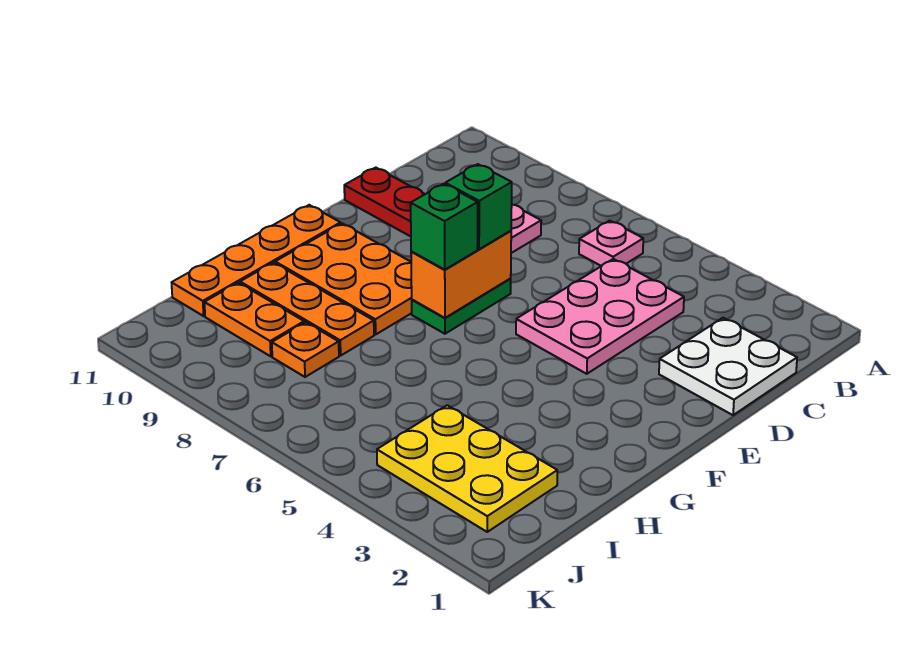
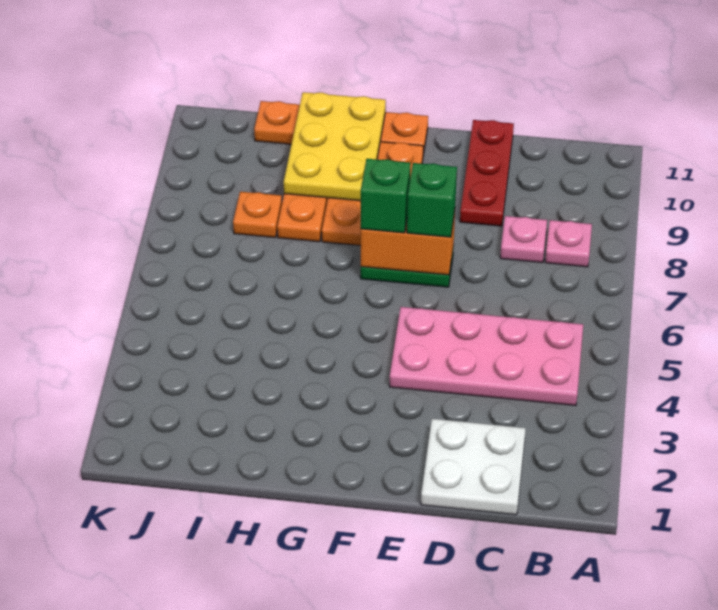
pink 1x1 plate [579,221,643,266] -> pink 1x1 plate moved to [545,220,592,267]
pink 2x3 plate [516,259,684,374] -> pink 2x4 plate [390,307,583,406]
yellow 2x3 plate [377,405,557,532] -> yellow 2x3 plate moved to [284,92,386,201]
orange 1x2 plate [204,283,304,356] -> none

